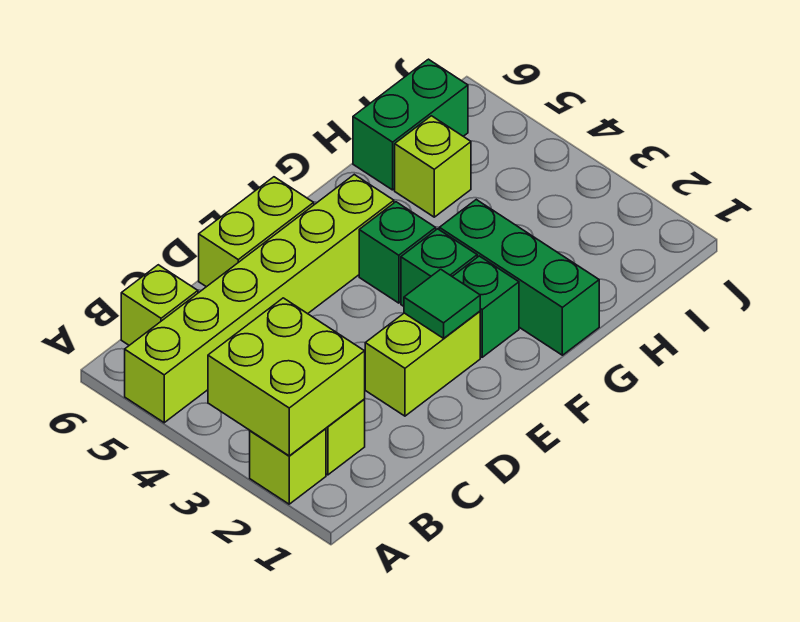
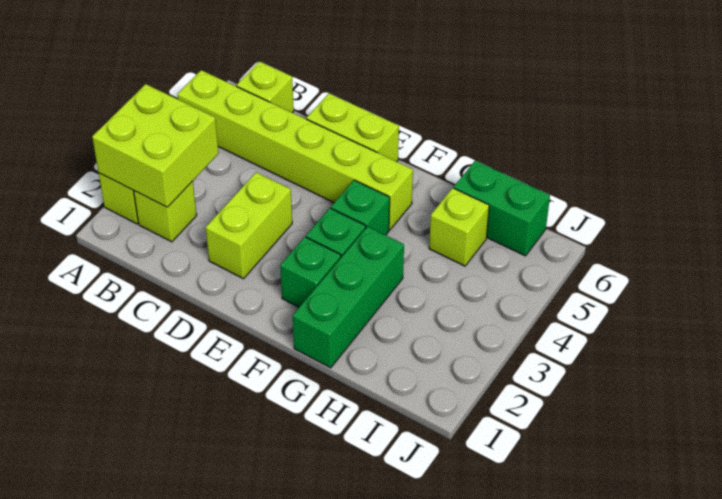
lime 1x2 brick [365,311,480,416] -> lime 1x2 brick turned to [206,172,292,279]
green 1x1 tile [404,269,480,338] -> none

